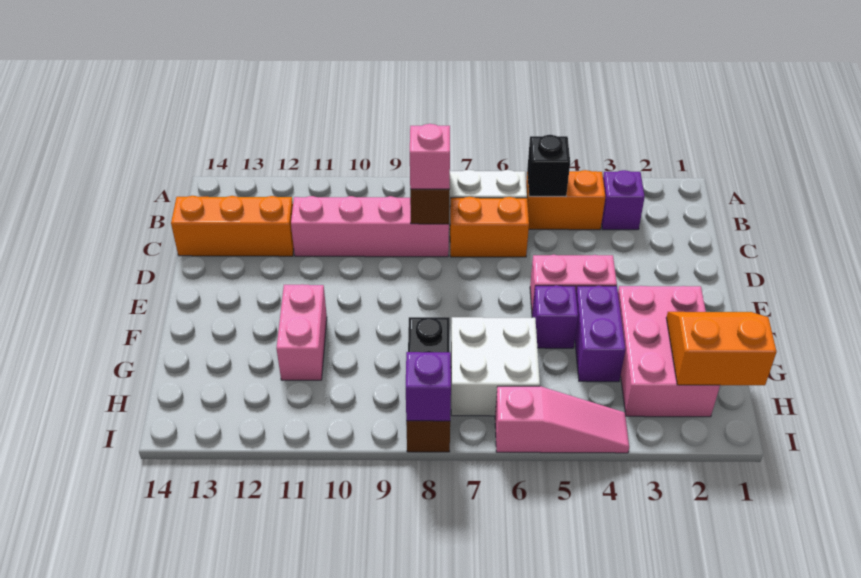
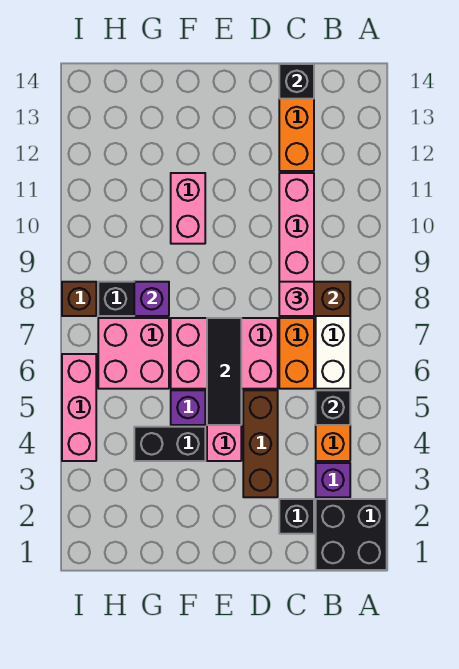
none -> black 2x2 brick [316,499,387,570]
none -> black 1x1 brick [279,499,314,534]
none -> black 1x1 brick [279,64,314,99]
none -> brown 1x3 brick [243,390,278,497]
none -> black 1x3 tile [207,318,241,425]
pink 2x3 brick [618,286,720,417] -> pink 2x3 brick moved to [171,318,278,389]
purple 1x2 brick [575,286,625,382] -> black 1x2 brick [134,427,205,461]
pink 1x2 brick [276,284,327,380] -> pink 1x2 brick turned to [171,173,205,244]
orange 2x2 slope [666,312,777,385] -> none
white 2x2 brick [451,317,540,416] -> pink 2x2 brick [98,318,169,389]
pink 1x3 slope [495,386,629,453] -> pink 1x3 brick [62,354,96,461]
purple 1x1 brick [406,352,451,421] -> purple 1x1 brick moved to [134,282,169,316]

